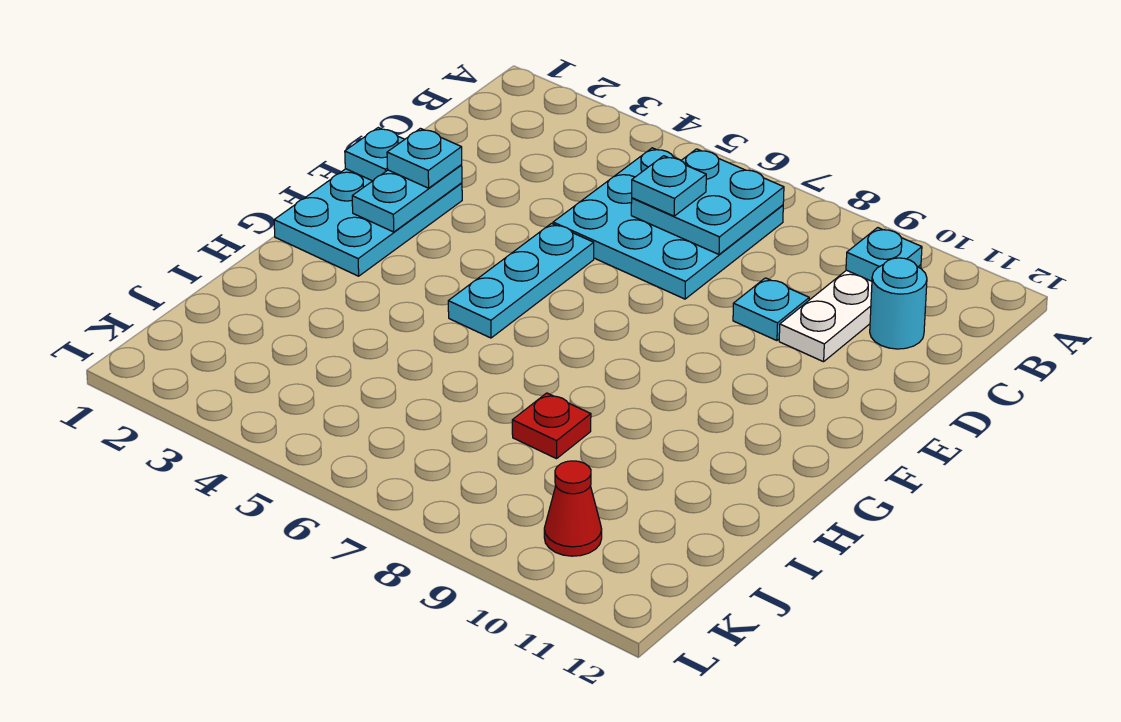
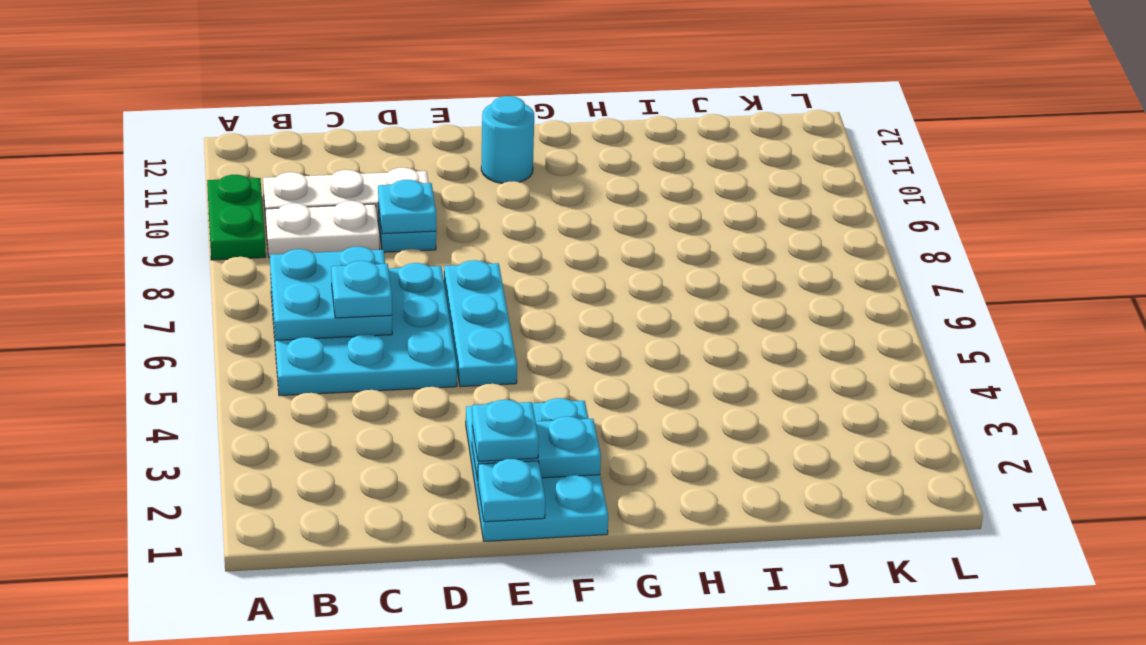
none -> green 1x2 plate [207,175,266,260]
none -> white 1x2 plate [266,201,380,257]
cyan 1x1 plate [846,228,922,281] -> cyan 1x1 plate moved to [378,180,436,234]
cyan 1x1 round brick [870,258,927,349] -> cyan 1x1 round brick moved to [481,96,534,183]
cyan 2x3 plate [274,169,462,276] -> cyan 2x3 plate turned to [466,398,608,541]
cyan 1x3 plate [448,223,594,338] -> cyan 1x3 plate turned to [444,260,517,387]
red 1x1 plate [512,393,591,459] -> none
red 1x1 cone [544,461,602,556] -> none

